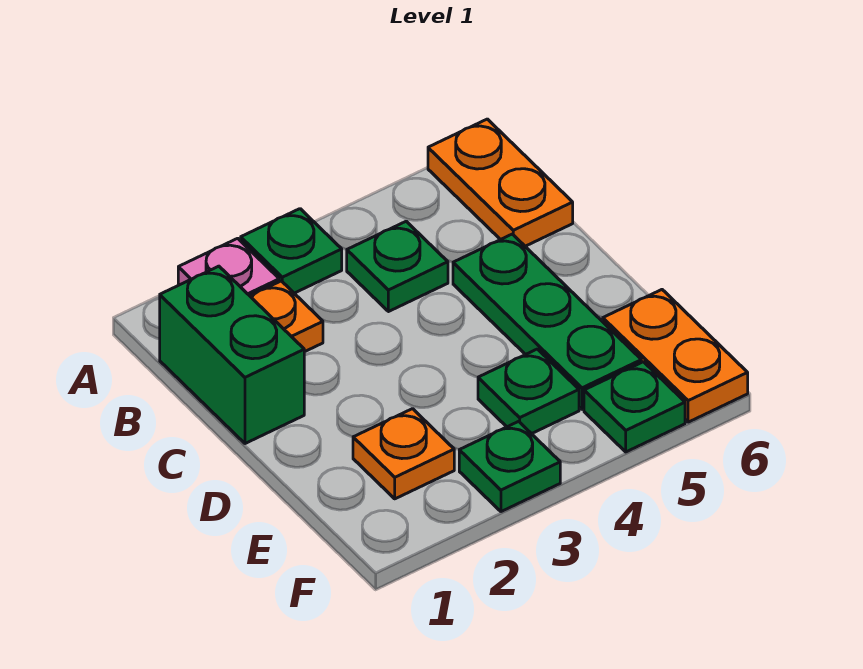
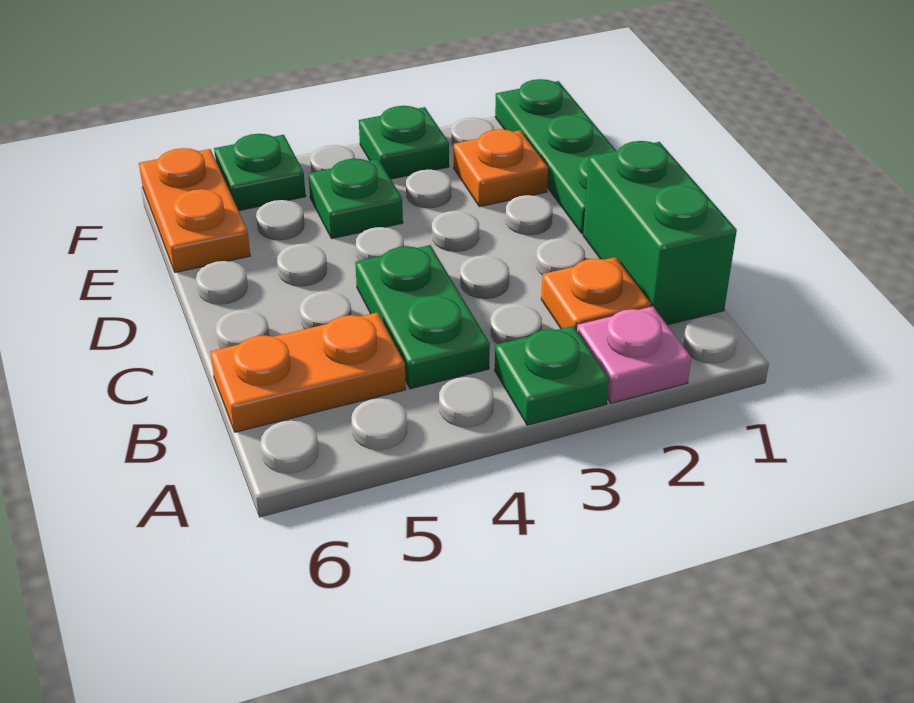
orange 1x2 plate [428,119,573,246] -> orange 1x2 plate turned to [210,312,406,432]
green 1x1 plate [347,221,448,312] -> green 1x2 plate [355,245,490,389]
green 1x3 plate [453,234,641,409] -> green 1x3 plate moved to [495,79,616,234]

